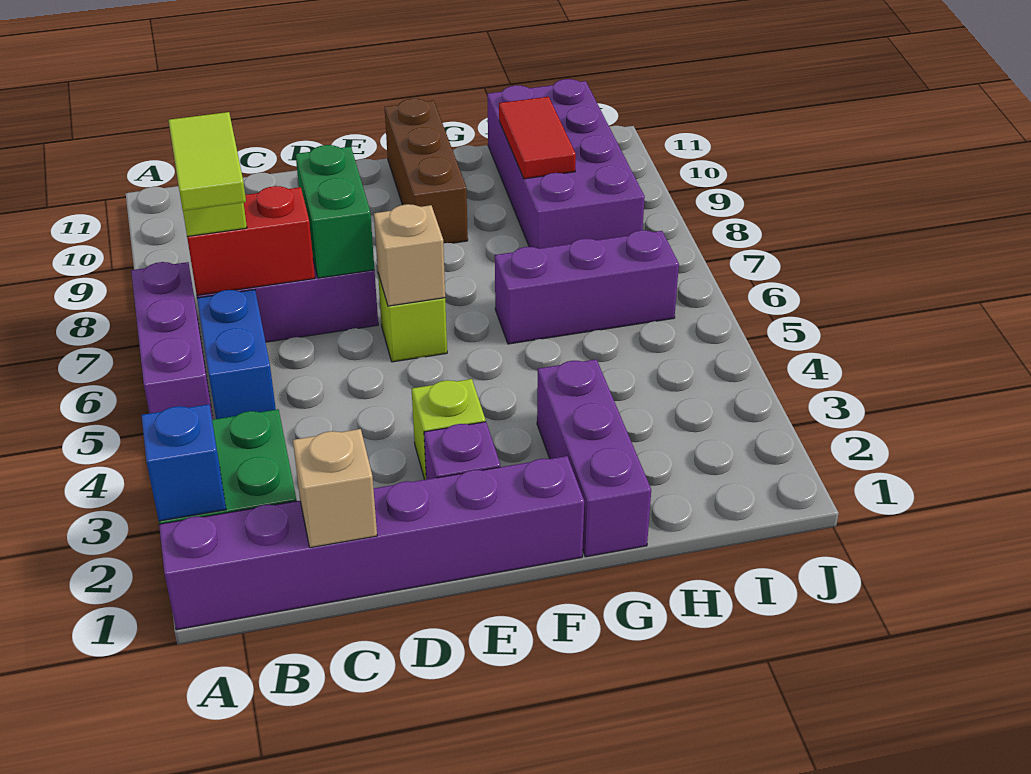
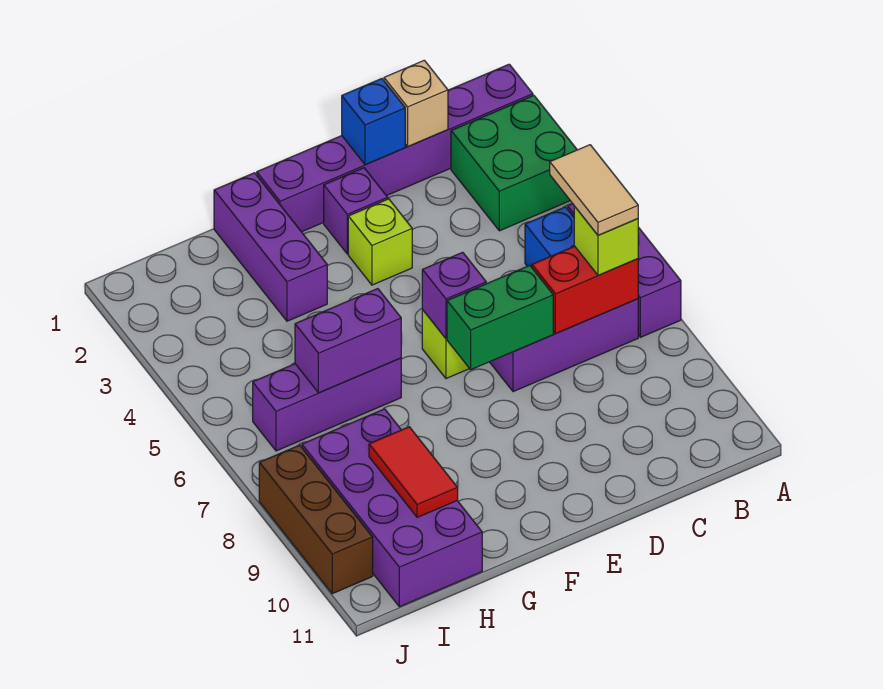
blue 1x1 brick [141,404,226,521] -> blue 1x1 brick moved to [342,79,405,165]
lime 1x2 tile [169,112,246,211] -> tan 1x2 tile [550,145,638,235]
green 1x2 brick [296,145,374,278] -> green 1x2 brick turned to [447,265,553,369]
tan 1x1 brick [374,204,445,306] -> purple 1x1 brick [422,252,486,338]
brown 1x3 brick [385,99,468,243] -> brown 1x3 brick moved to [259,445,373,594]
none -> purple 1x2 brick [295,289,401,393]

